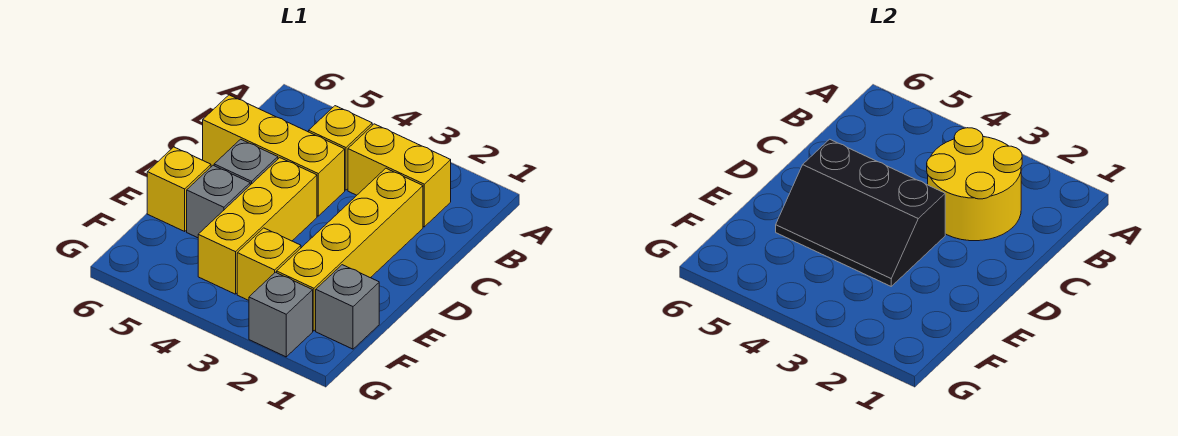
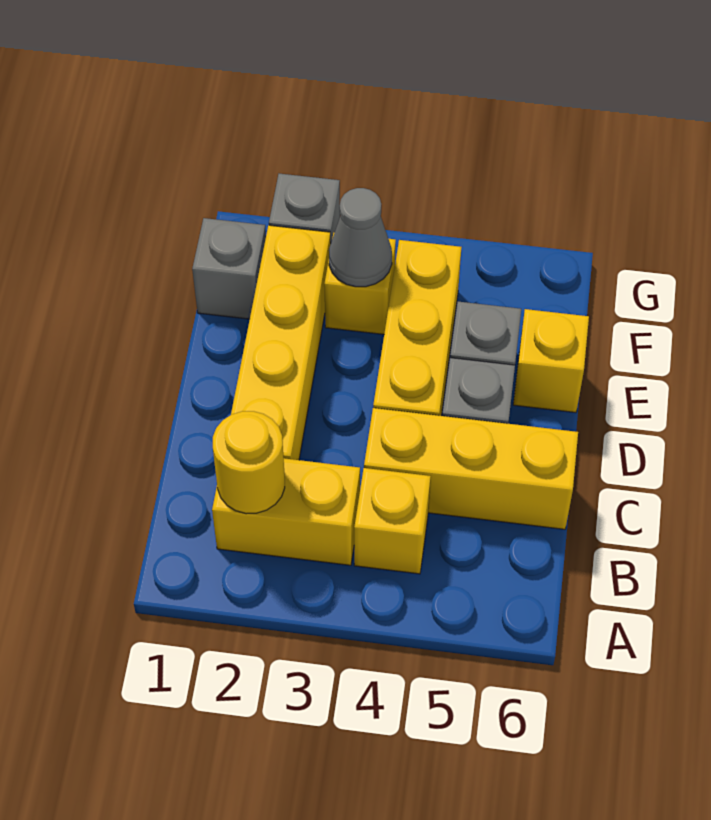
yellow 2x2 round brick [927,128,1022,241] -> yellow 1x1 round brick [213,411,285,514]
black 2x3 slope [776,139,945,286] -> none
none -> grey 1x1 cone [329,188,392,287]

